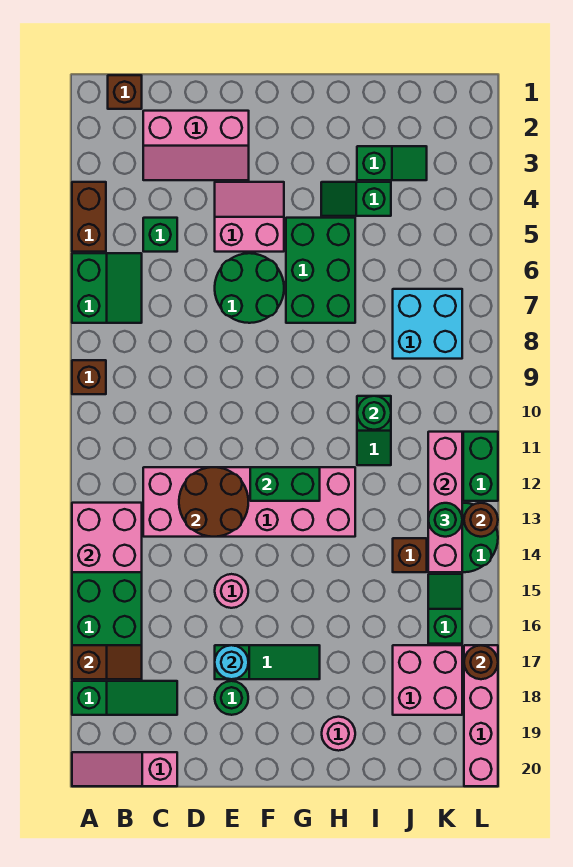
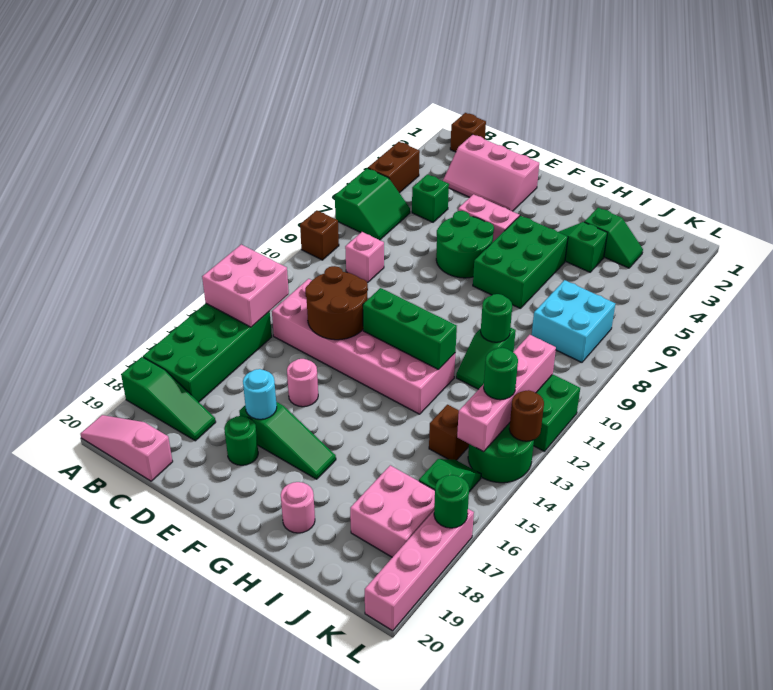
brown 1x2 slope [72,645,142,679] -> none
none -> pink 1x1 brick [345,232,384,283]
green 1x2 brick [250,467,320,501] -> green 1x3 brick [363,288,457,370]
brown 1x1 round brick [464,645,498,679] -> green 1x1 round brick [434,475,469,528]

